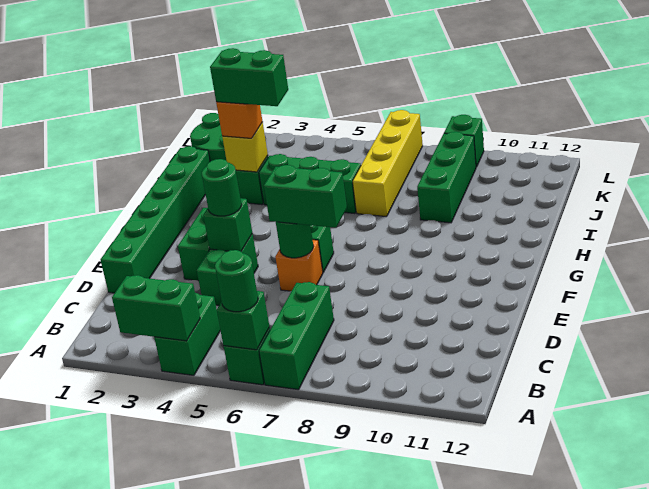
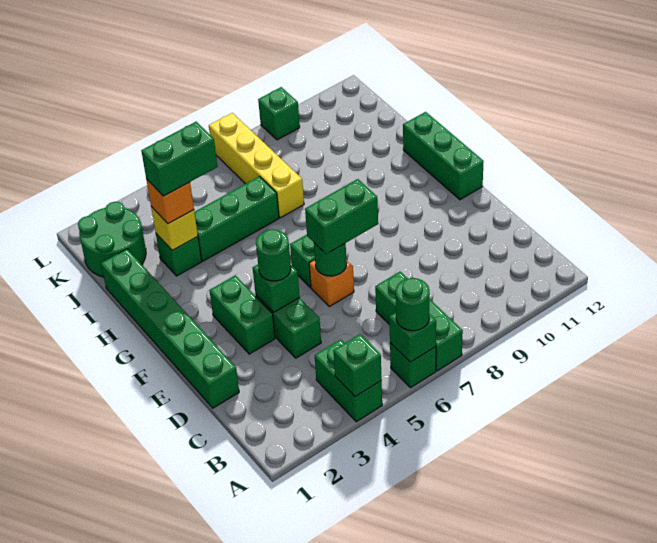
green 1x2 brick [112,275,200,341] -> green 1x1 brick [333,334,382,397]
green 1x3 brick [417,132,476,223] -> green 1x3 brick moved to [403,112,484,200]

